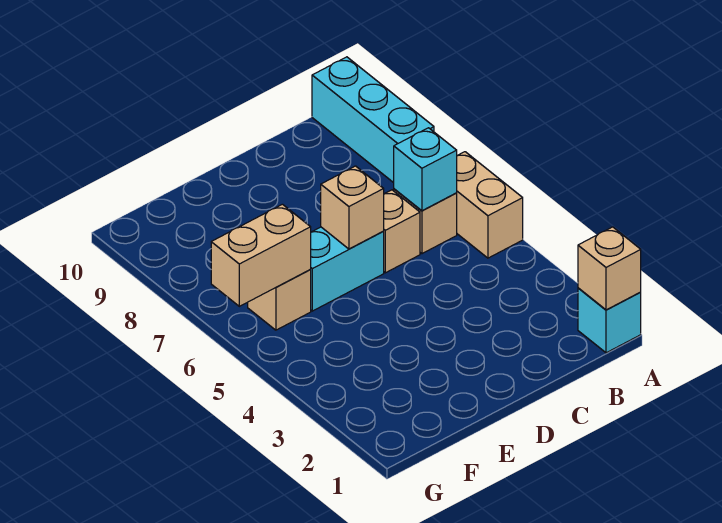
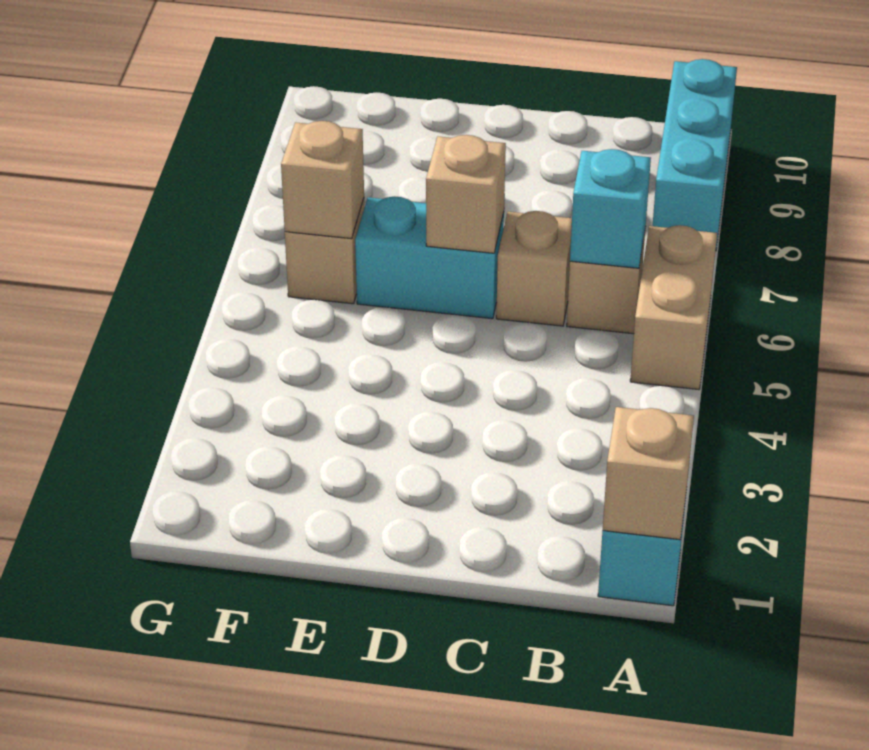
tan 1x2 brick [211,204,311,306] -> tan 1x1 brick [281,121,364,239]

